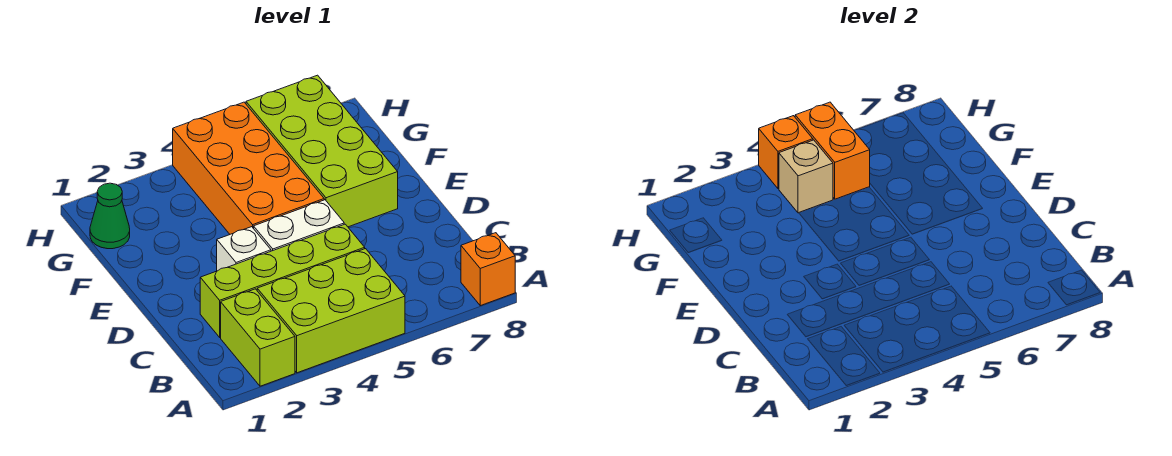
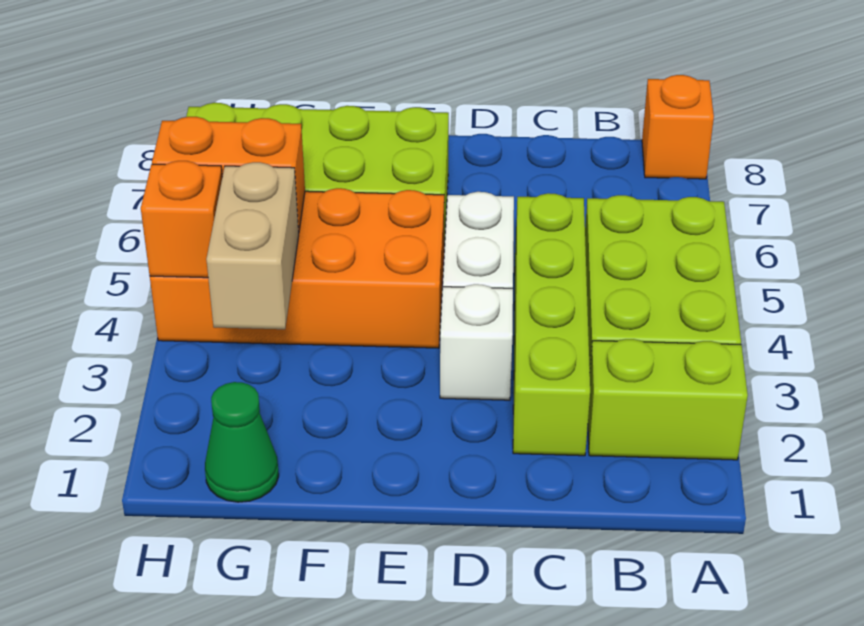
tan 1x1 brick [779,140,833,213] -> tan 1x2 brick [206,162,299,329]

